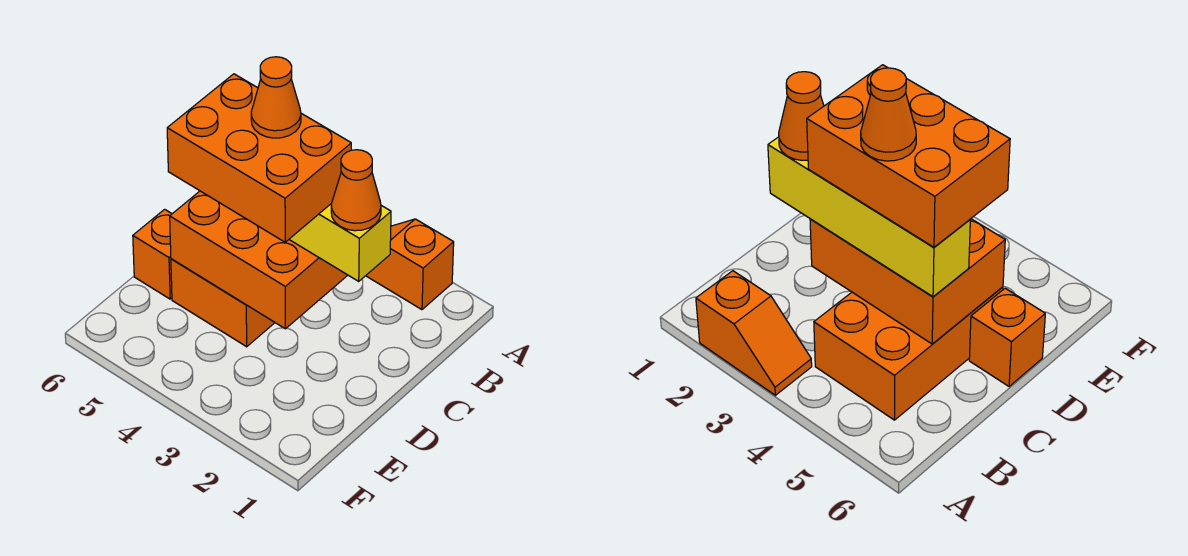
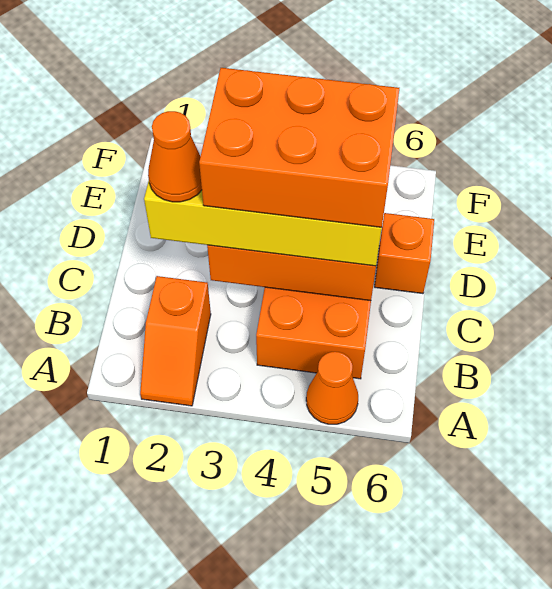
orange 1x2 slope [366,219,454,310] -> orange 1x2 slope turned to [140,276,211,406]
orange 1x1 cone [251,57,301,138] -> orange 1x1 cone moved to [306,352,358,424]

